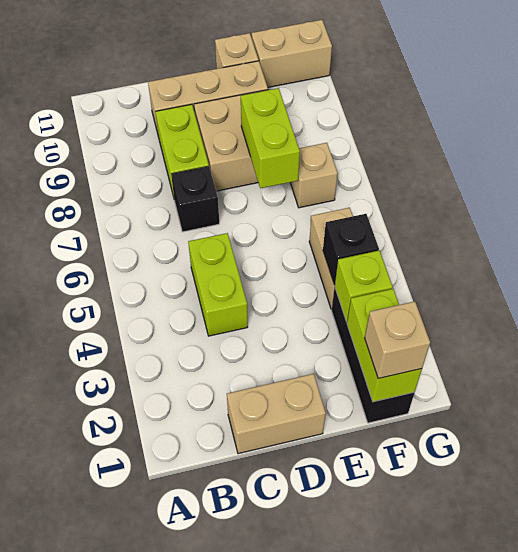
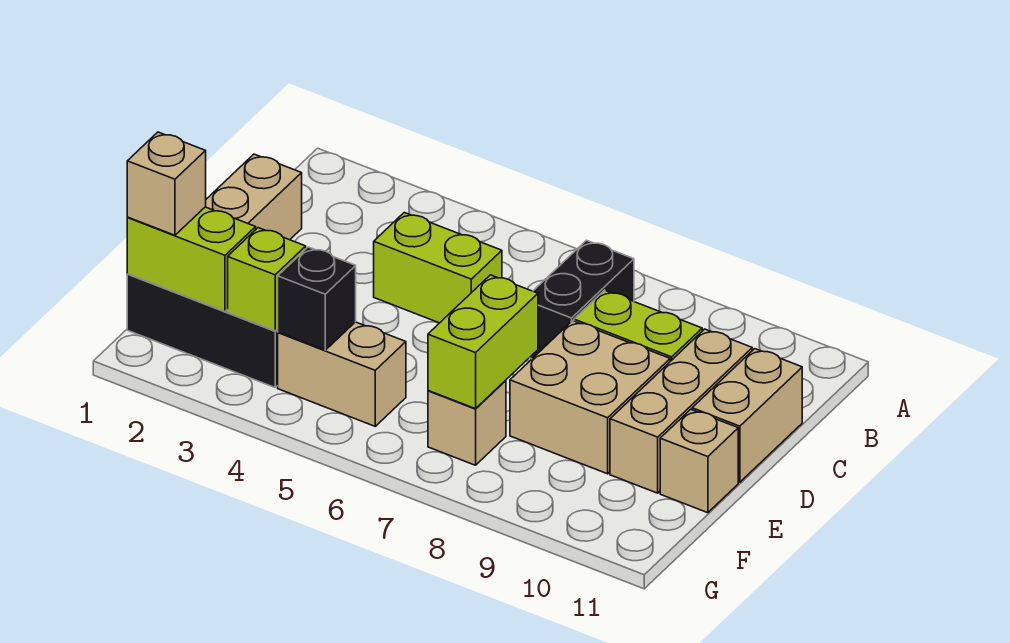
black 1x1 brick [171,166,219,232] -> black 1x2 brick [530,240,634,359]
lime 1x2 brick [241,88,300,188] -> lime 1x2 brick turned to [428,275,538,409]
tan 1x2 brick [252,20,332,87] -> tan 1x2 brick moved to [692,349,802,482]

